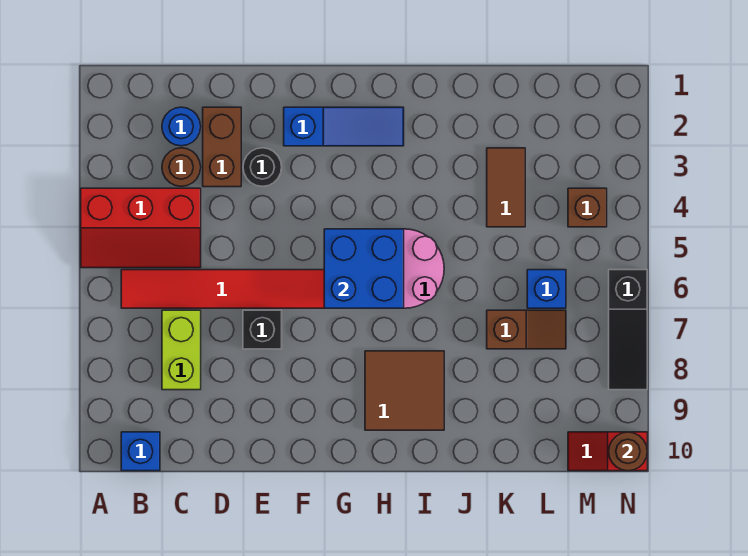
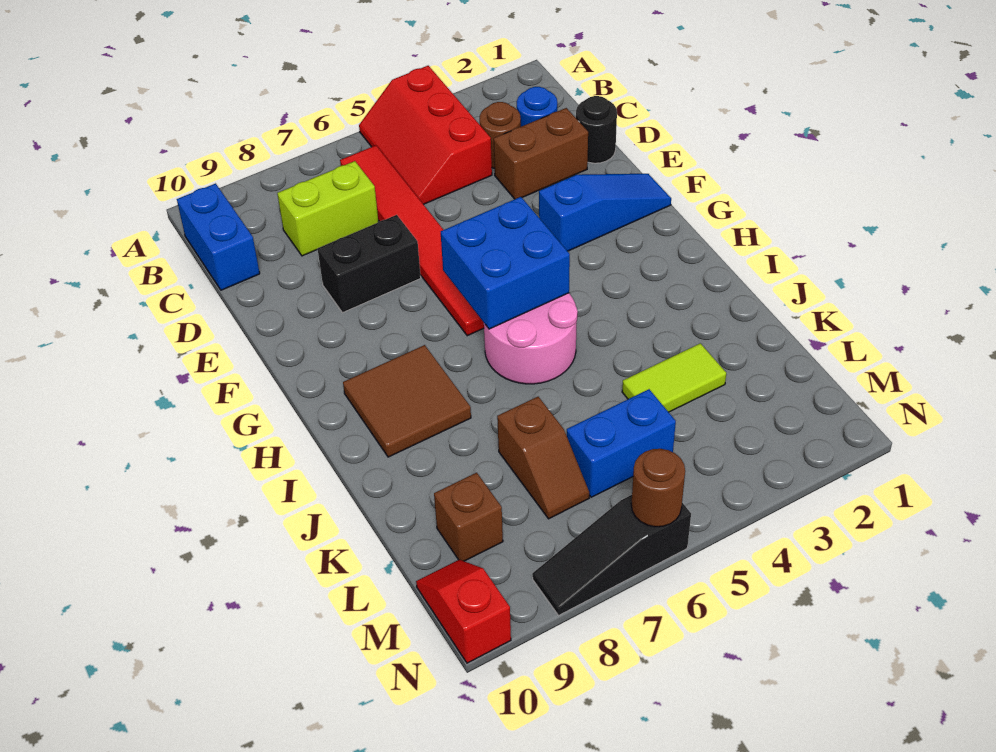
blue 1x1 brick [121,432,160,471] -> blue 1x2 brick [177,184,260,290]
black 1x1 round brick [243,148,282,186] -> black 1x1 round brick moved to [576,96,617,163]
black 1x1 brick [243,310,282,349] -> black 1x2 brick [318,215,421,313]
blue 1x3 slope [284,107,404,146] -> blue 1x3 slope turned to [539,174,671,251]
brown 1x2 tile [487,148,525,227] -> lime 1x2 tile [622,343,726,412]
blue 1x1 brick [527,270,566,308] -> blue 1x2 brick [567,389,676,497]
brown 1x1 brick [568,188,607,227] -> brown 1x1 brick moved to [434,473,503,561]
brown 1x1 round brick [609,432,647,471] -> brown 1x1 round brick moved to [631,449,685,527]

